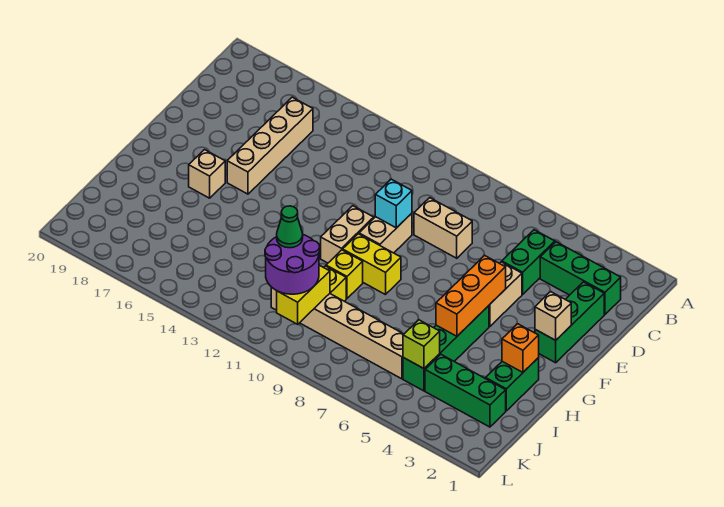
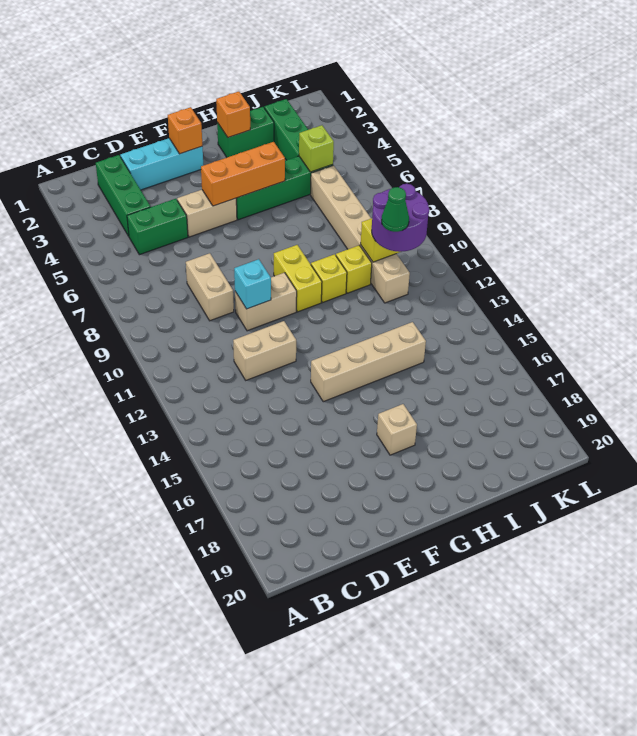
tan 1x4 brick [227,97,313,194] -> tan 1x4 brick moved to [311,322,426,402]
green 1x3 brick [535,282,604,363] -> cyan 1x3 brick [120,138,203,190]
tan 1x1 brick [535,292,571,340] -> orange 1x1 brick [168,107,202,154]
tan 1x2 brick [321,206,374,263] -> tan 1x2 brick moved to [233,321,296,380]

